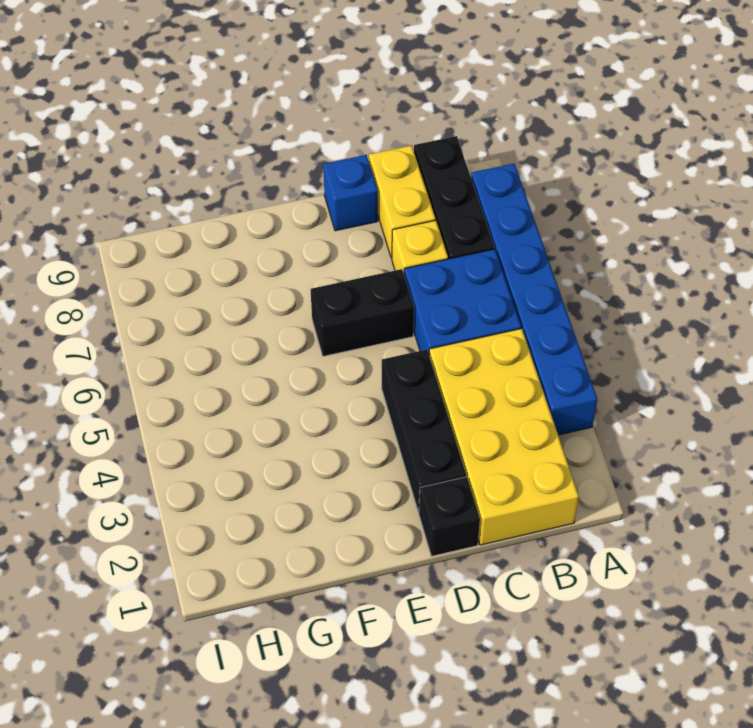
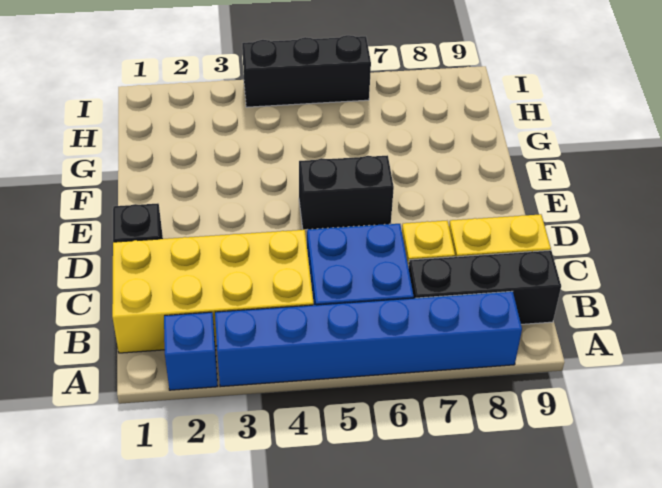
black 1x3 brick [382,349,466,513] -> black 1x3 brick moved to [242,35,371,107]
black 1x2 brick [311,269,414,356] -> black 1x2 brick turned to [299,155,394,230]
blue 1x1 brick [323,155,378,231] -> blue 1x1 brick moved to [164,312,217,390]

